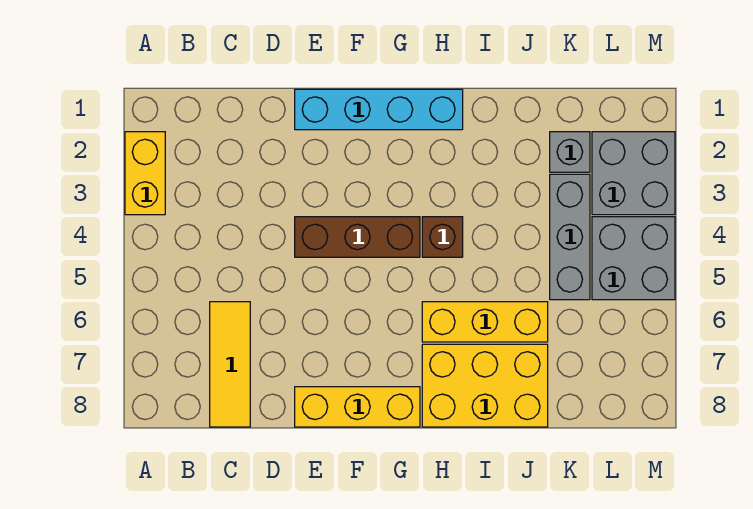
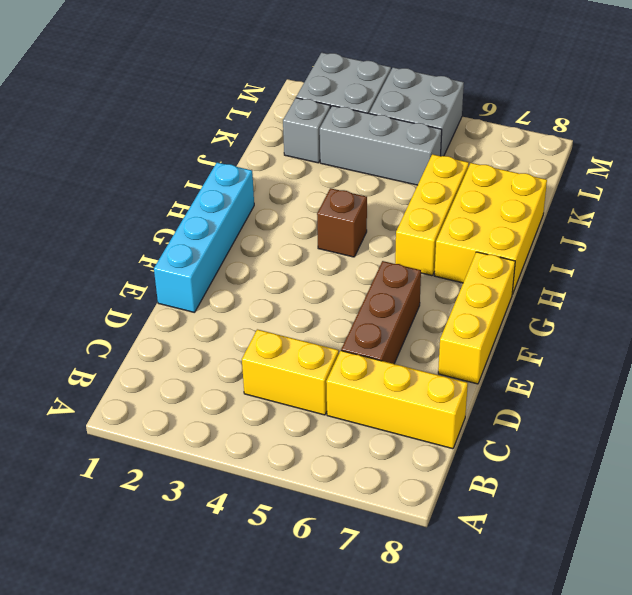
yellow 1x2 brick [125,132,165,215] -> yellow 1x2 brick moved to [242,329,339,415]
yellow 1x3 tile [210,302,250,427] -> yellow 1x3 brick [326,351,468,449]
brown 1x3 brick [295,217,420,257] -> brown 1x3 brick moved to [341,261,421,364]

